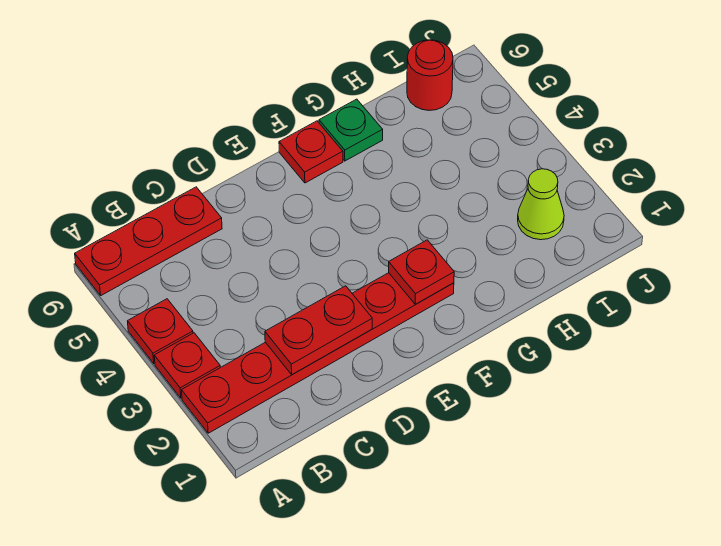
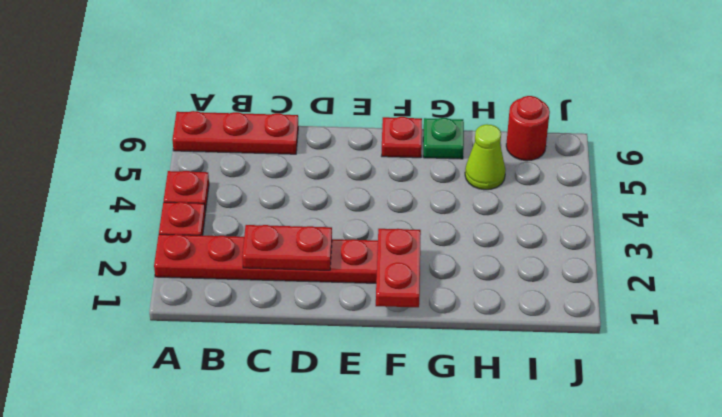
red 1x1 plate [389,240,454,304] -> red 1x2 plate [376,229,421,307]
lime 1x1 cone [518,169,564,240] -> lime 1x1 cone moved to [465,124,506,190]

